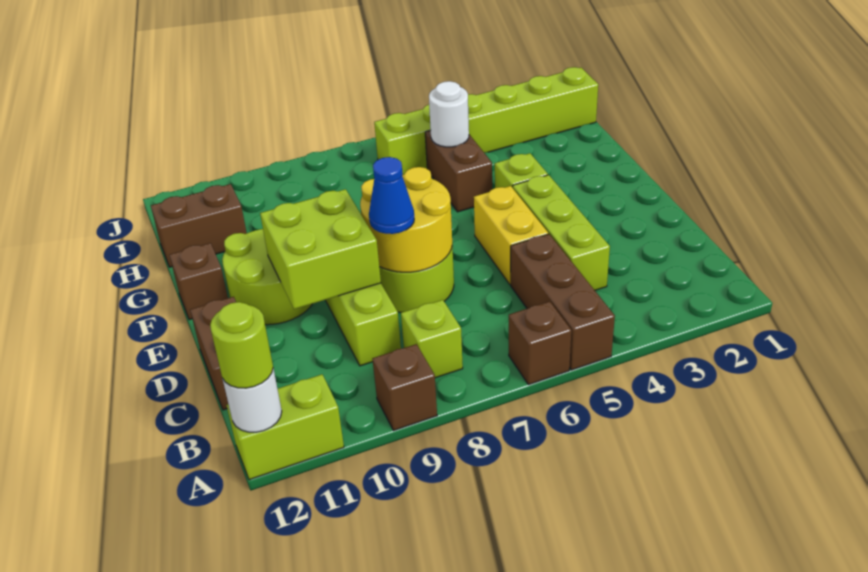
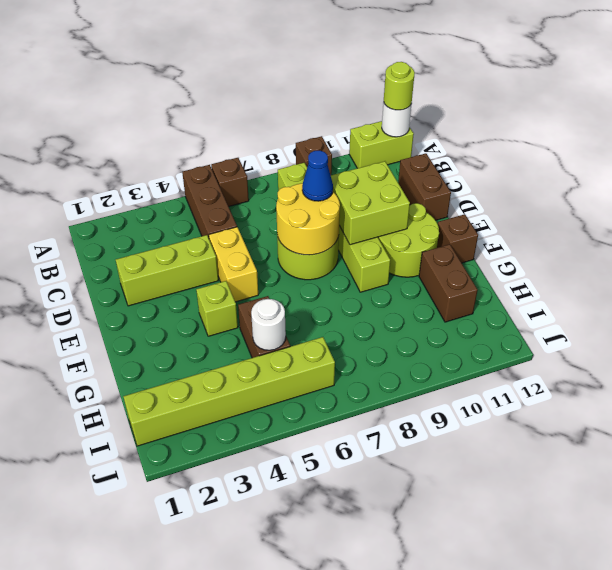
lime 1x3 brick [513,175,610,290] -> lime 1x3 brick turned to [116,235,219,306]
brown 1x2 brick [151,184,247,267] -> brown 1x2 brick turned to [419,244,478,322]

